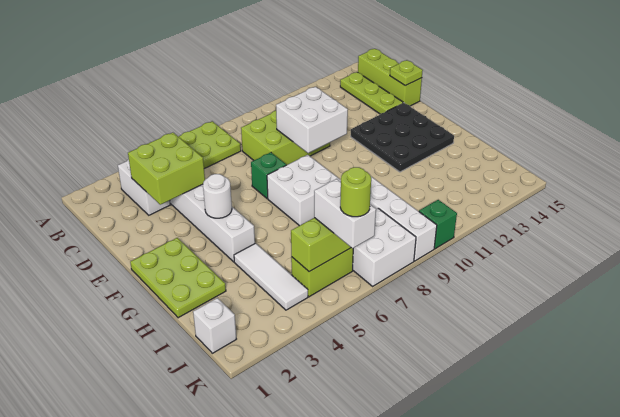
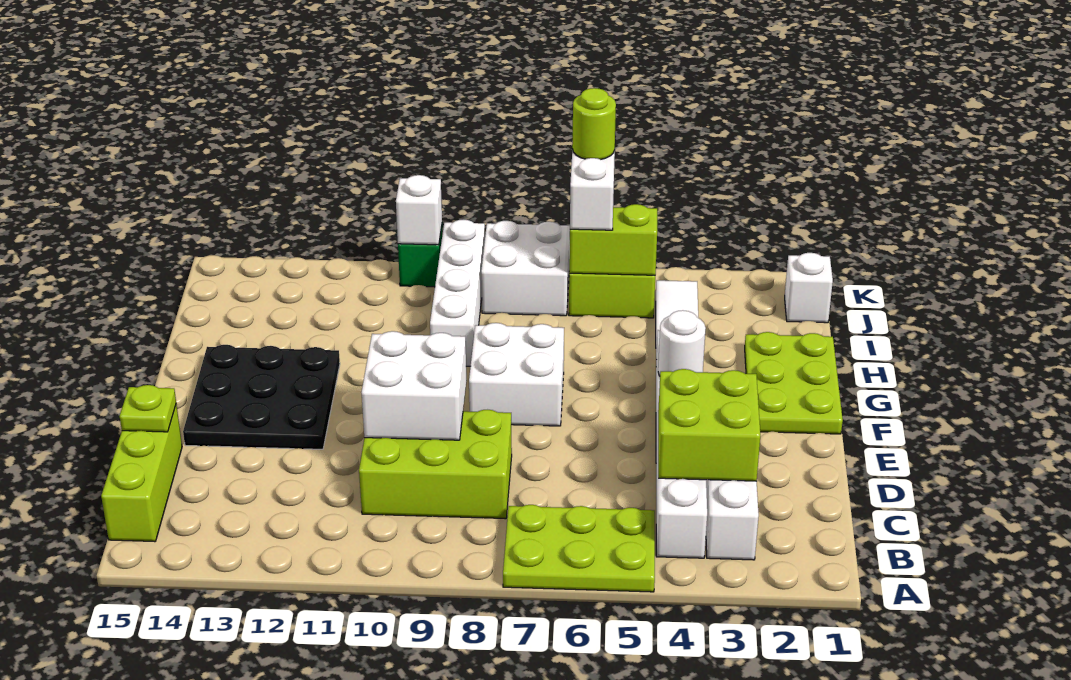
lime 1x3 plate [340,72,403,114] -> none
green 1x1 brick [251,153,286,199] -> none
none -> white 1x1 brick [396,175,442,245]

